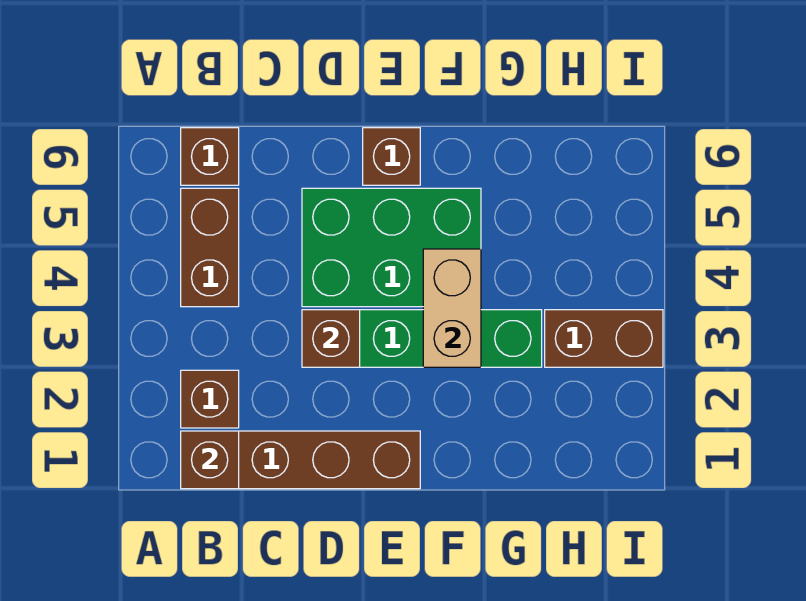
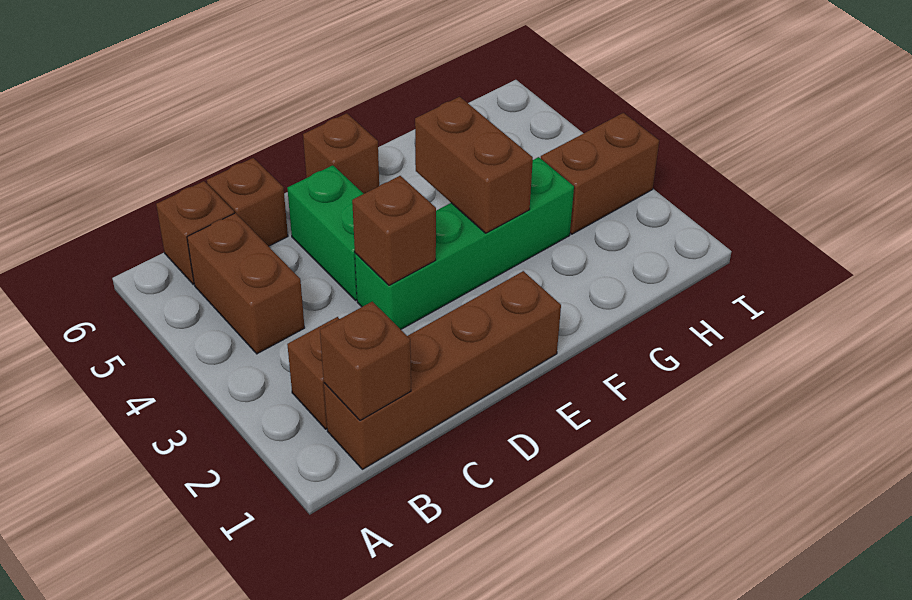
none -> brown 1x1 brick [207,158,288,246]
green 2x3 brick [302,188,481,307] -> green 1x2 brick [287,165,363,300]
tan 1x2 brick [423,249,481,367] -> brown 1x2 brick [415,97,533,233]

